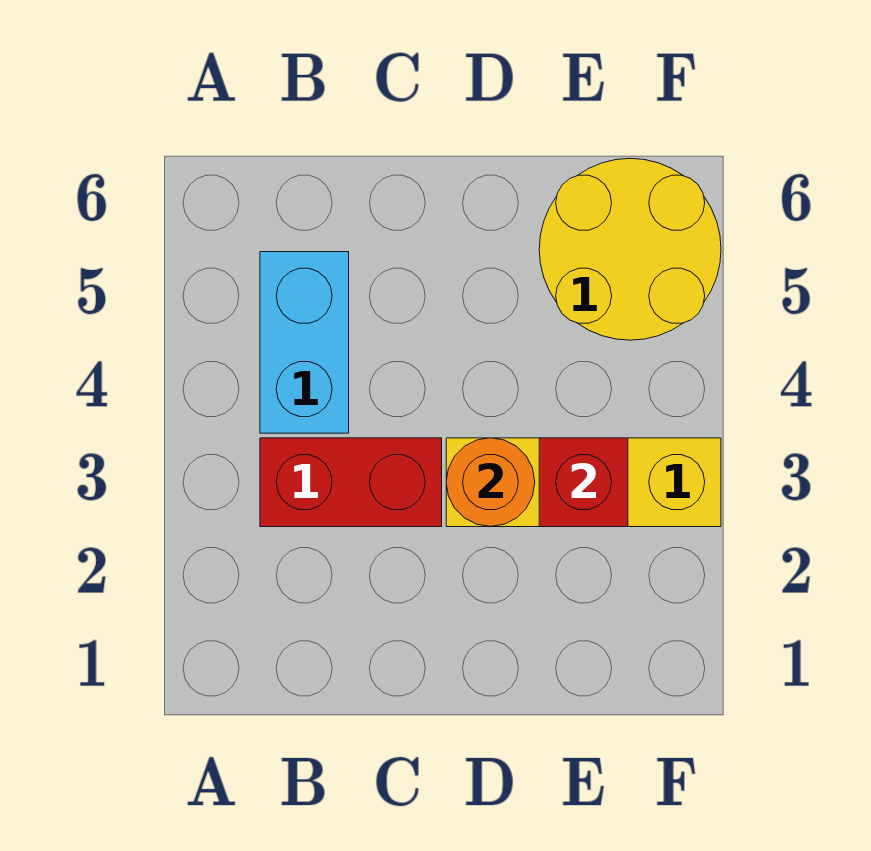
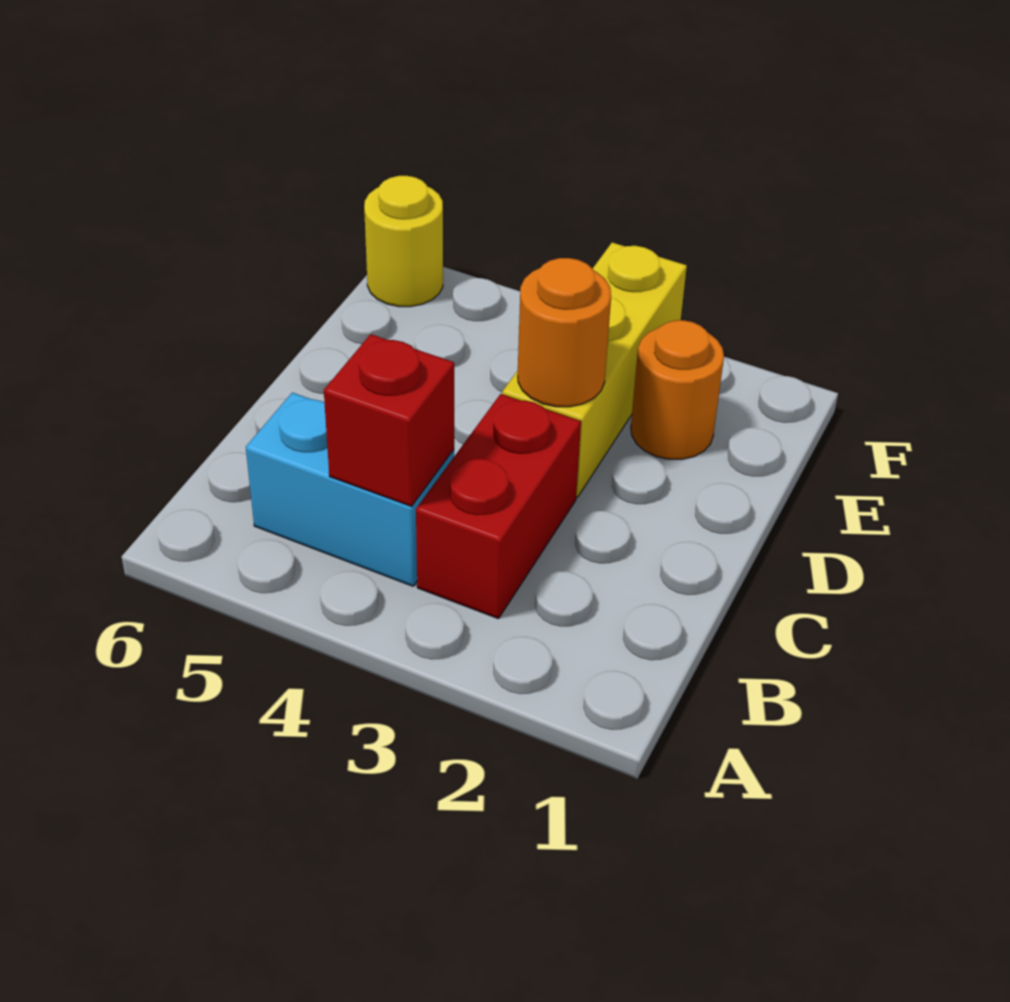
none -> orange 1x1 round brick [631,320,724,459]
red 1x1 brick [539,438,628,527] -> red 1x1 brick moved to [324,334,454,506]
yellow 2x2 round brick [539,158,721,340] -> yellow 1x1 round brick [364,176,443,307]

